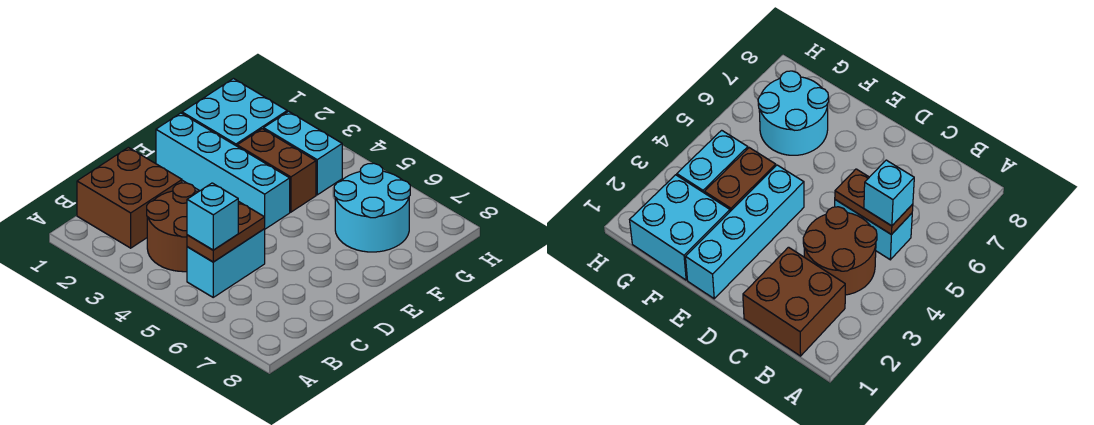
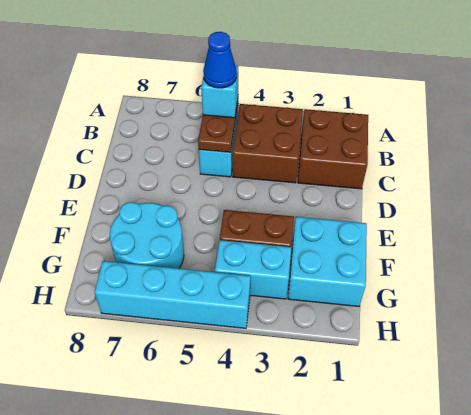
brown 2x2 round brick [147,183,198,272] -> brown 2x2 brick [232,104,303,183]
none -> blue 1x1 cone [203,32,237,88]
cyan 1x4 brick [156,113,290,229] -> cyan 1x4 brick moved to [95,261,251,328]

